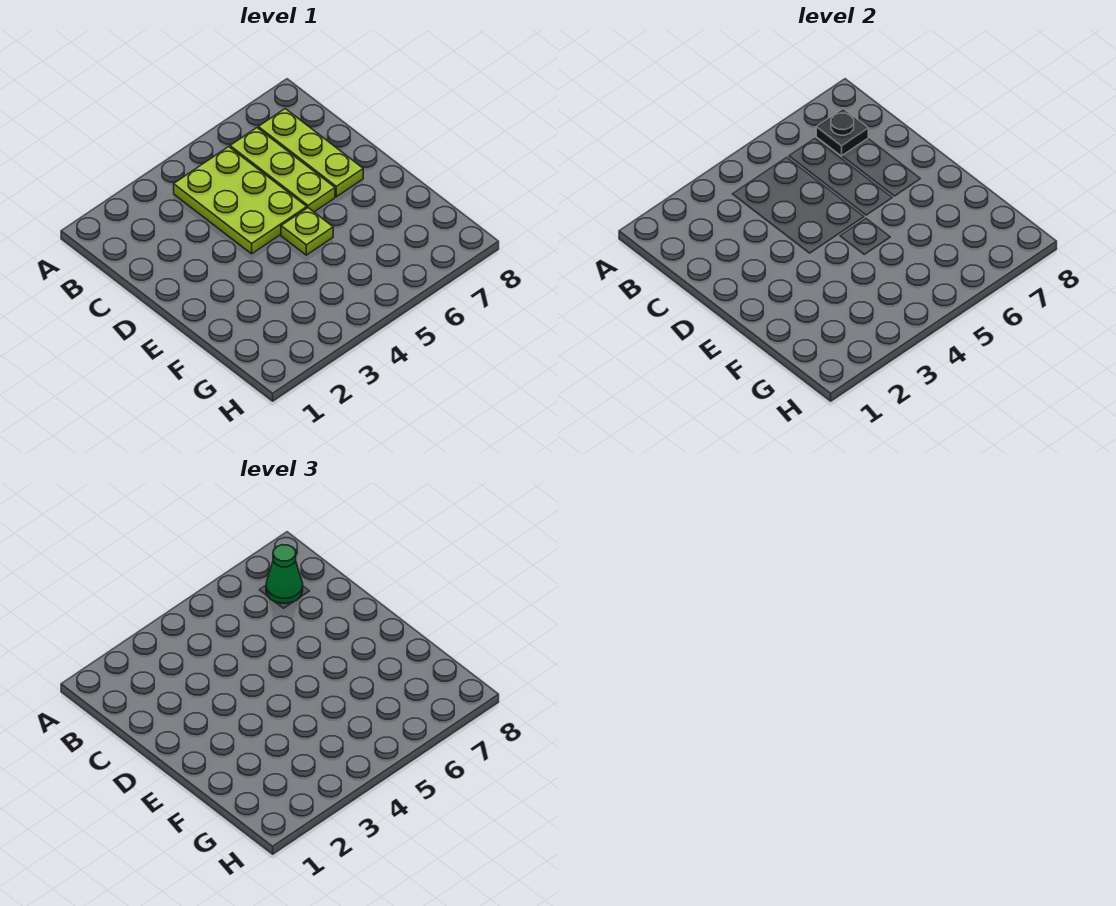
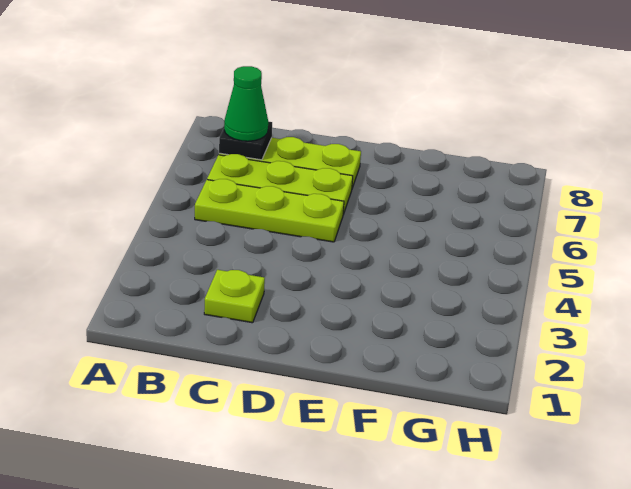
lime 2x3 plate [174,147,307,254] -> lime 1x3 plate [195,179,344,242]
lime 1x1 plate [281,208,333,255] -> lime 1x1 plate moved to [204,270,265,323]

